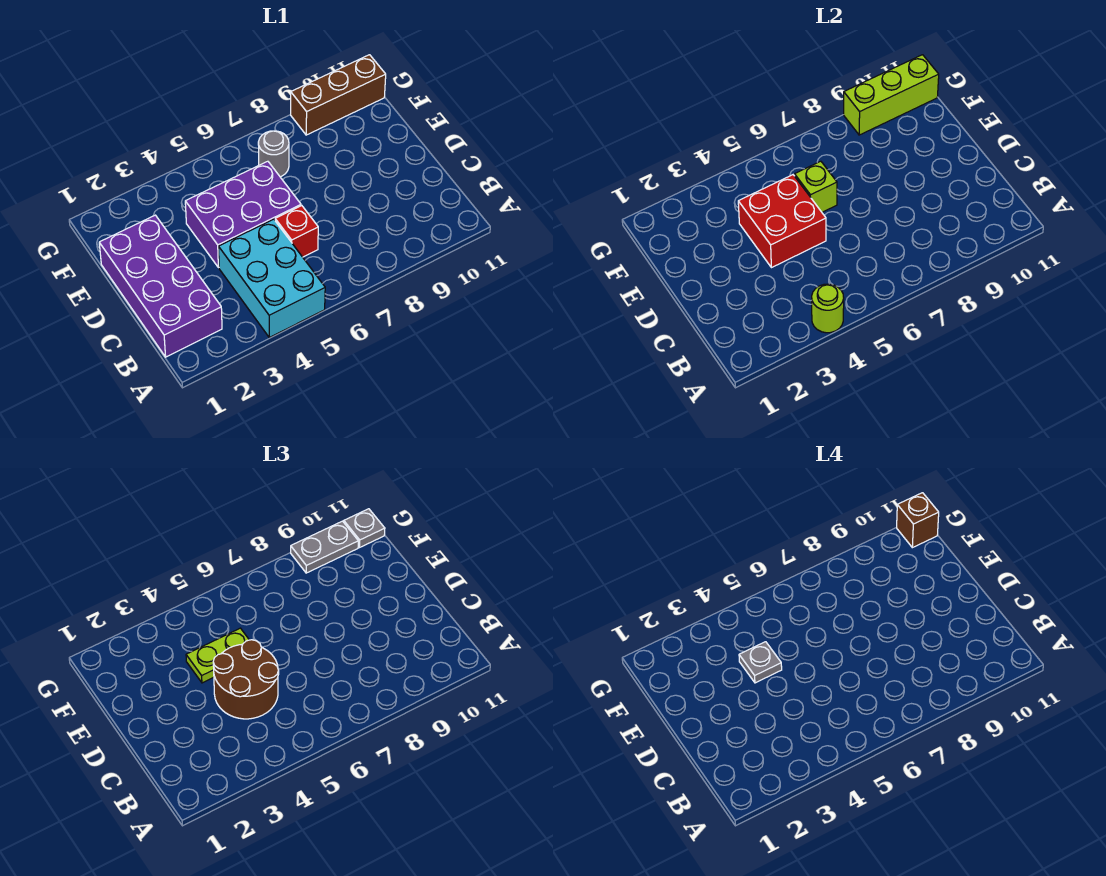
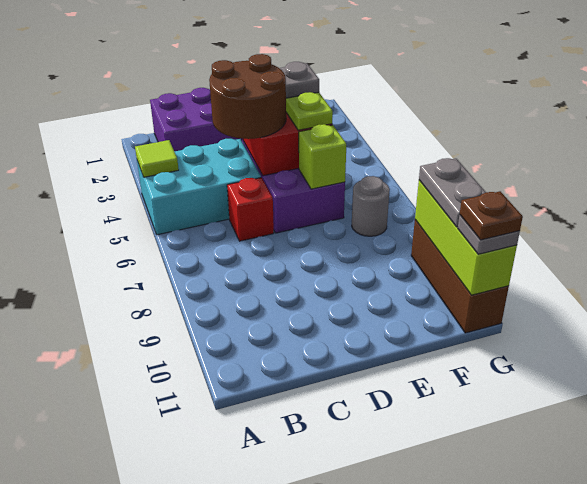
lime 1x1 round brick [812,284,844,333] -> lime 1x1 tile [135,140,179,177]
brown 1x1 brick [897,493,939,548] -> brown 1x1 plate [460,191,523,240]

